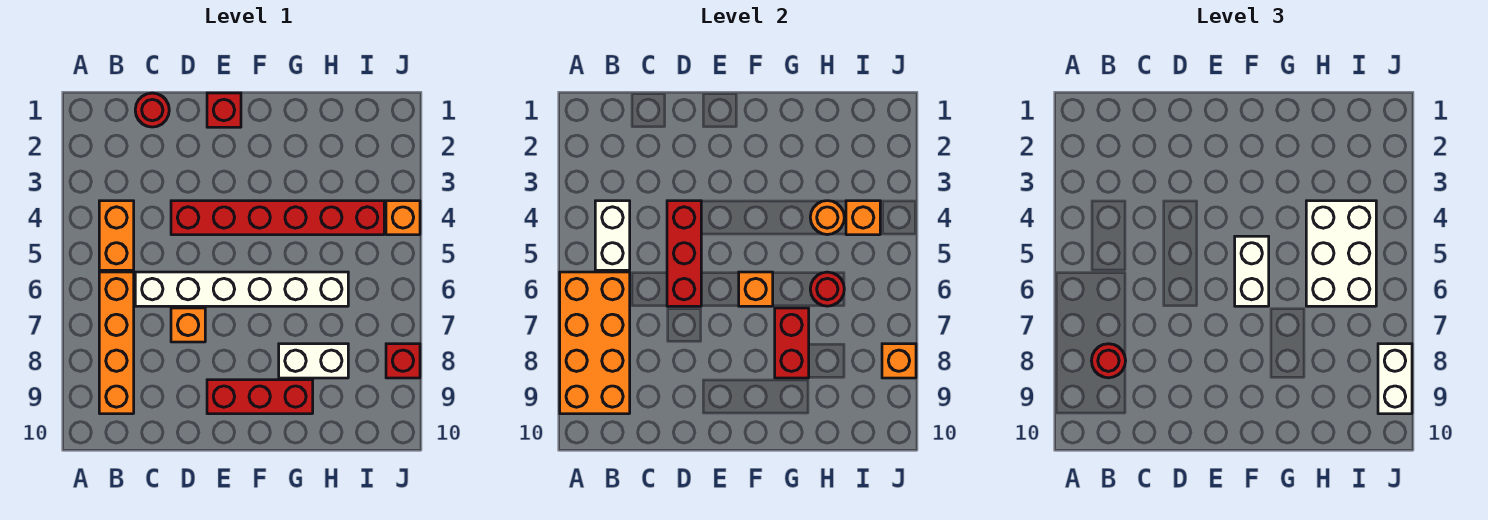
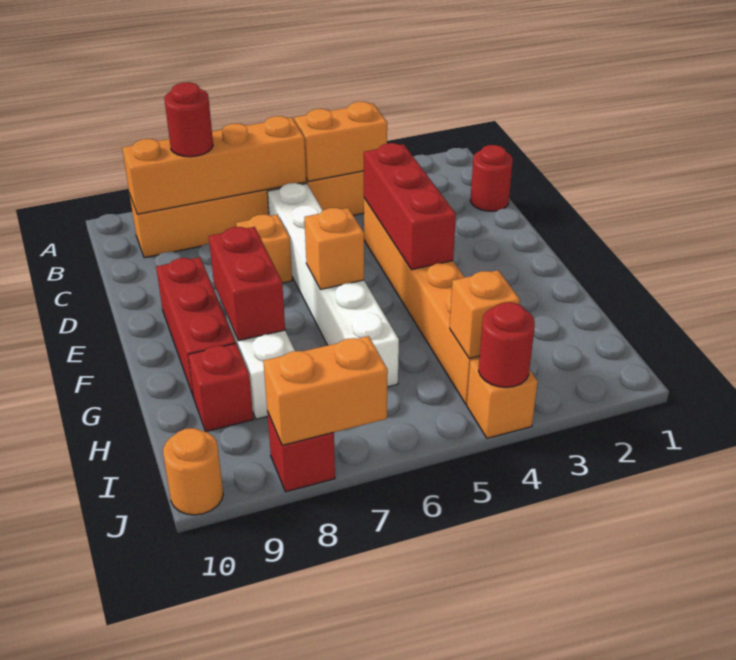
orange 2x4 brick [560,272,630,414] -> orange 1x4 brick [122,116,306,214]
white 1x2 brick [595,201,630,270] -> orange 1x2 brick [294,102,387,182]
red 1x6 brick [171,201,384,235] -> orange 1x6 brick [364,198,480,404]
red 1x3 brick [667,201,701,306] -> red 1x3 brick turned to [364,143,456,270]
red 1x1 brick [207,93,241,127] -> red 1x1 brick moved to [188,344,253,432]
white 1x2 brick [1235,236,1269,306] -> none
red 1x2 brick [775,308,809,378] -> red 1x2 brick turned to [209,227,285,341]
orange 1x1 round brick [810,201,844,235] -> orange 1x1 round brick moved to [163,428,223,515]
white 2x3 brick [1306,201,1376,306] -> none
red 1x1 round brick [810,272,844,306] -> red 1x1 round brick moved to [478,302,535,387]
orange 1x1 brick [882,344,916,378] -> orange 1x2 brick [263,336,388,445]
white 1x2 brick [1378,344,1412,414] -> none

